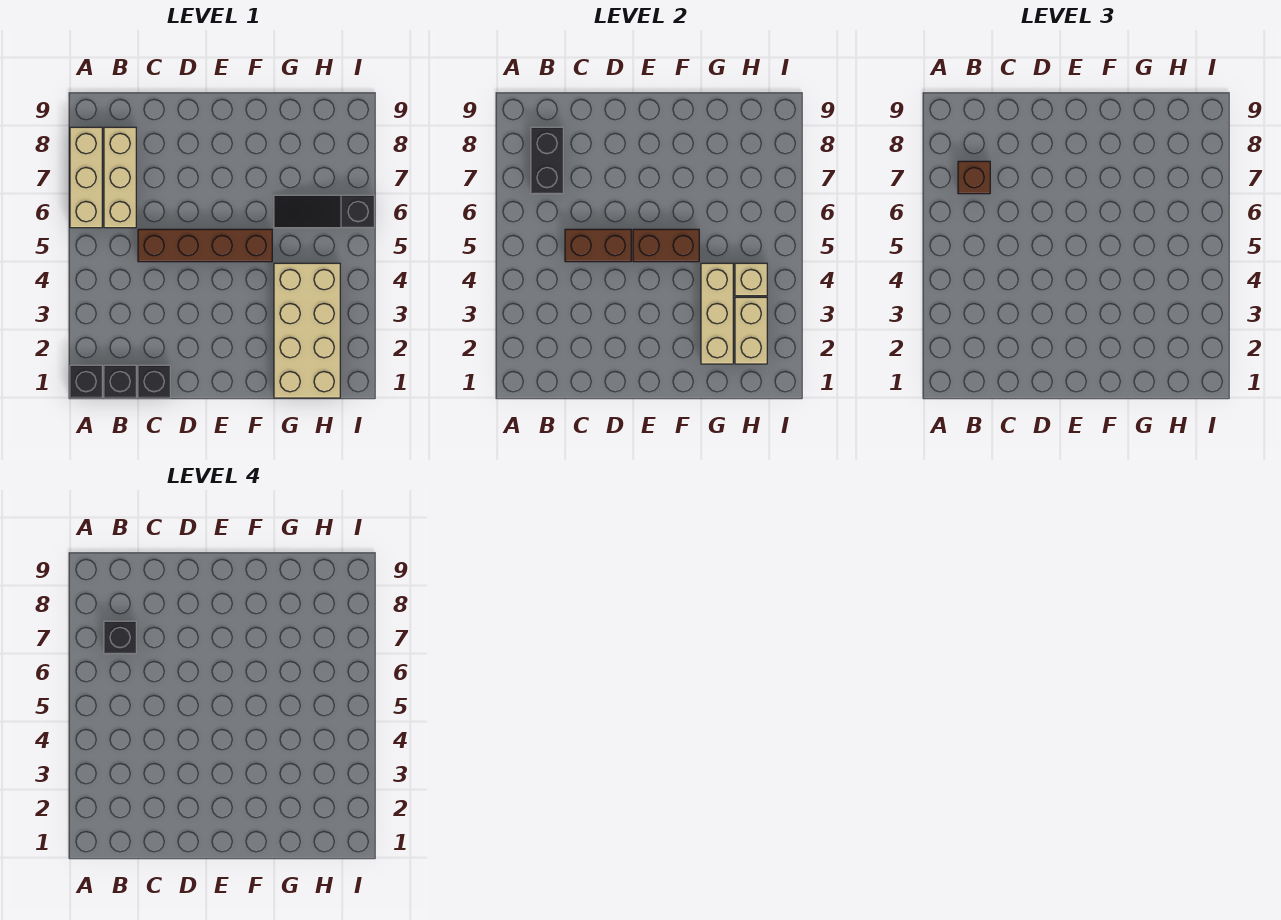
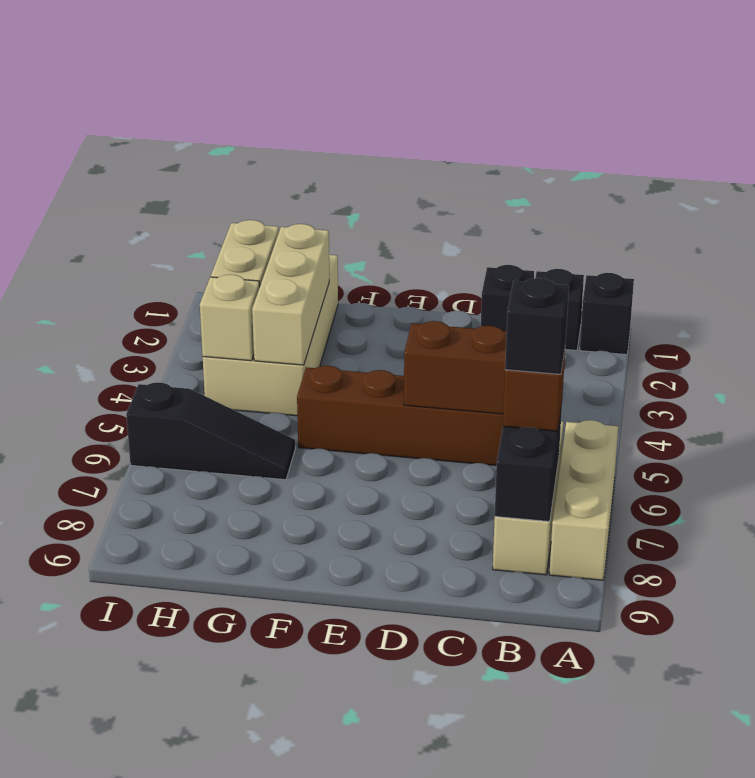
brown 1x2 brick [633,229,699,262] -> none

